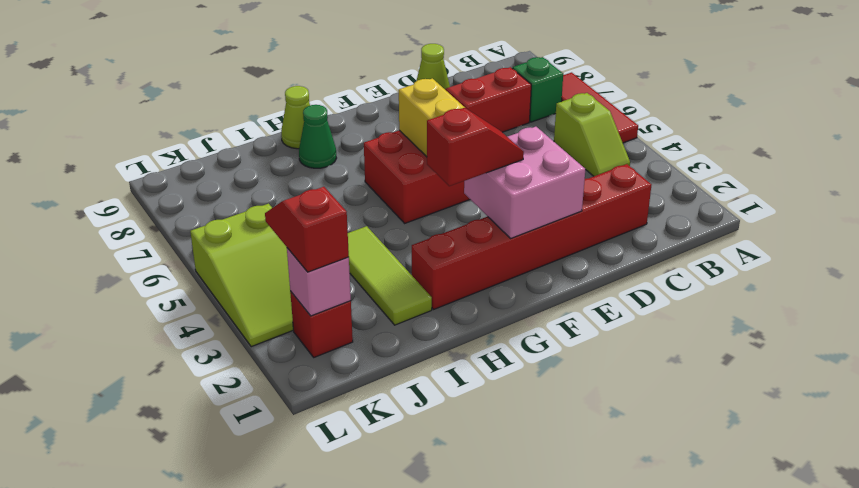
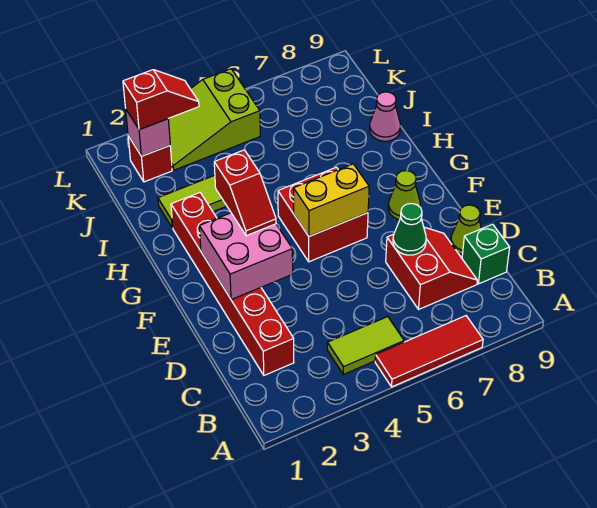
lime 1x2 slope [554,93,630,176] -> lime 1x2 tile [327,317,404,374]
green 1x1 brick [512,57,563,122] -> green 1x1 brick moved to [462,224,510,284]
green 1x1 cone [299,105,336,168] -> green 1x1 cone moved to [393,203,426,255]
lime 1x1 cone [281,86,310,149] -> lime 1x1 cone moved to [388,171,420,220]
none -> pink 1x1 cone [370,92,400,141]

